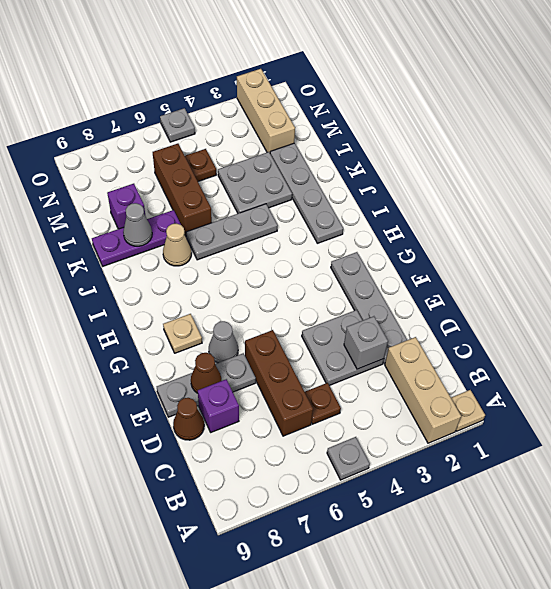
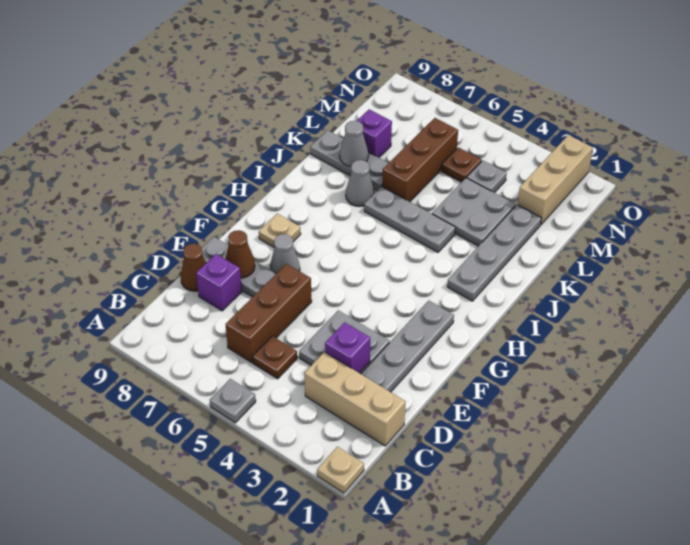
tan 1x3 brick [385,337,461,443] -> tan 1x3 brick turned to [304,352,405,446]
grey 1x1 brick [344,316,388,369] -> purple 1x1 brick [325,322,370,373]
tan 1x1 cone [163,224,191,266] -> grey 1x1 cone [346,160,375,206]
purple 1x3 plate [92,210,181,266] -> grey 1x3 plate [310,130,388,190]
grey 1x1 plate [160,108,195,142] -> grey 1x1 plate moved to [467,161,507,193]

